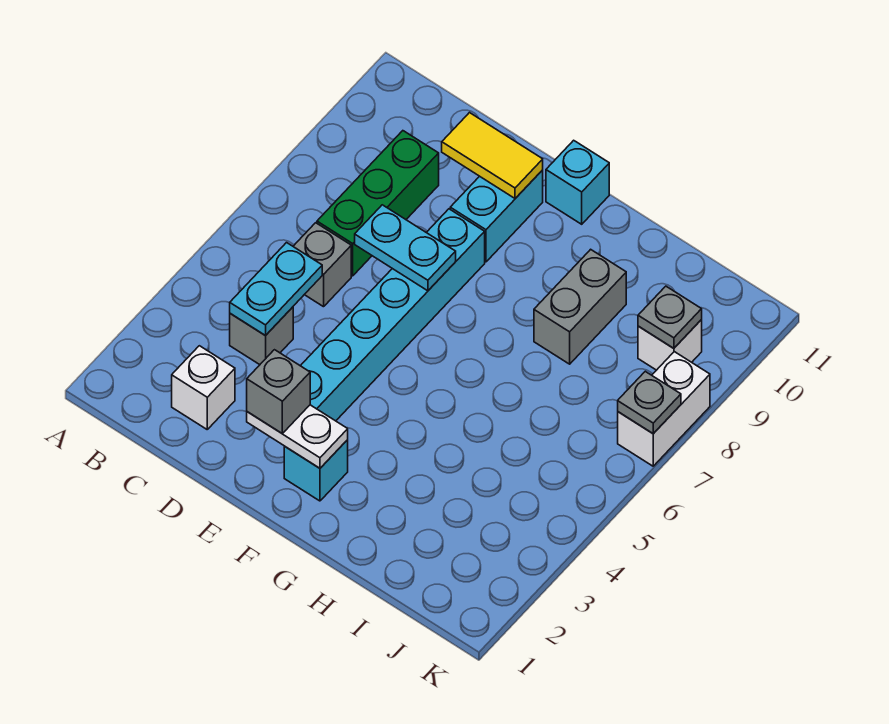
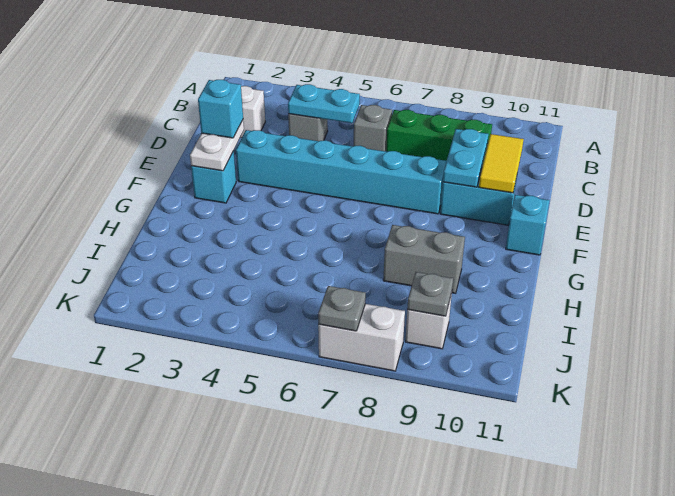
cyan 1x2 plate [355,205,456,291] -> cyan 1x2 plate moved to [443,129,488,187]
grey 1x1 brick [247,350,310,433] -> cyan 1x1 brick [198,80,243,138]

